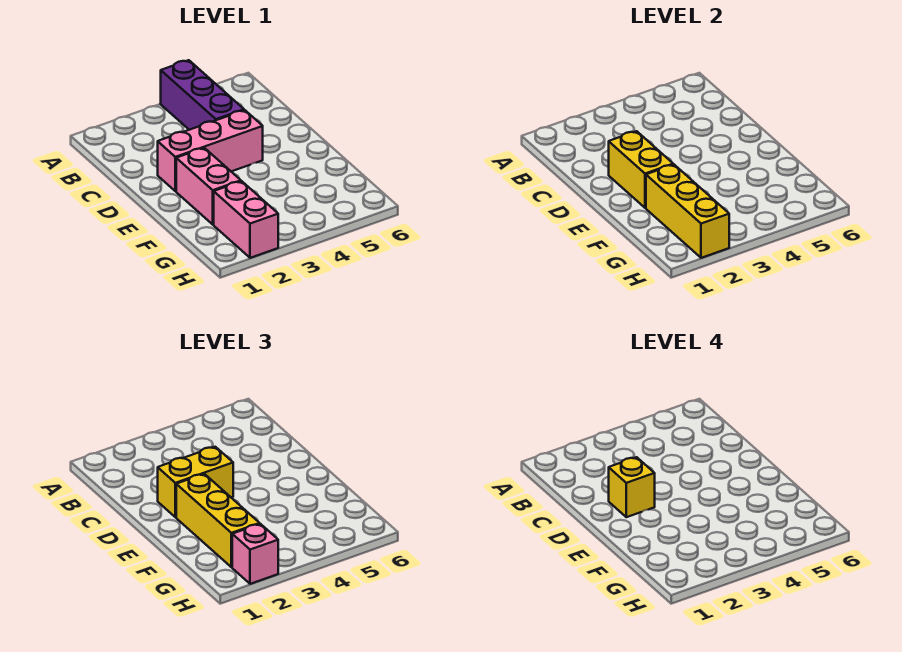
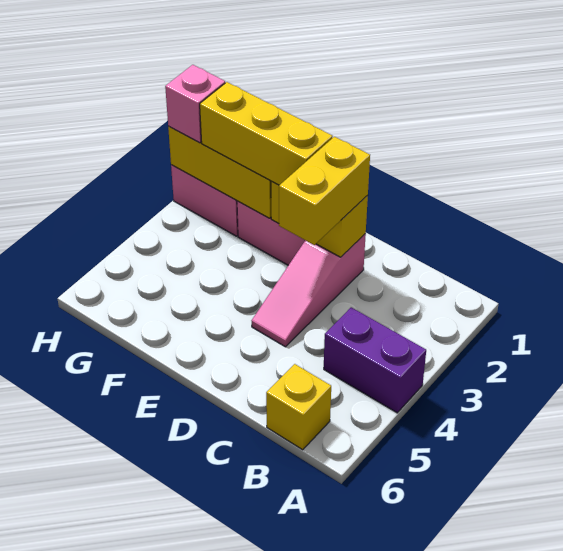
purple 1x3 brick [161,60,244,130] -> purple 1x2 brick [324,307,426,413]
pink 1x3 brick [158,110,263,191] -> pink 1x3 slope [252,234,366,347]
yellow 1x1 brick [609,457,655,517] -> yellow 1x1 brick moved to [266,364,331,450]

